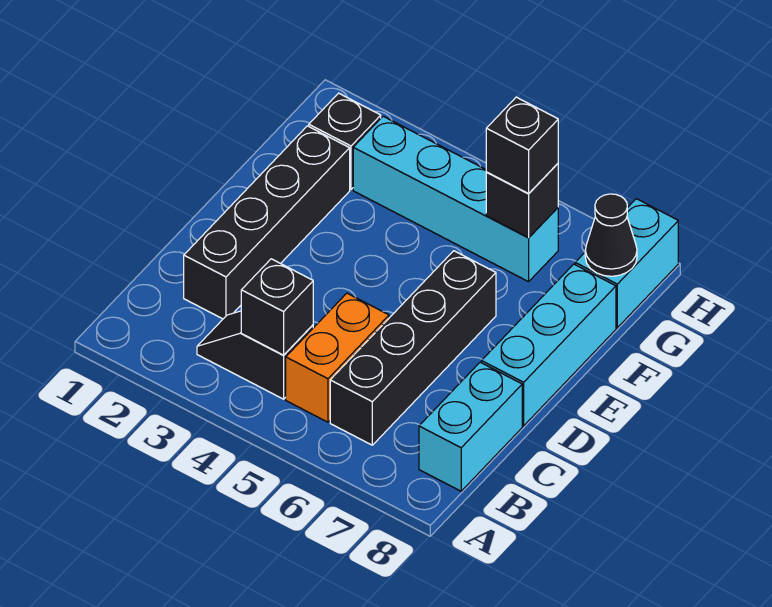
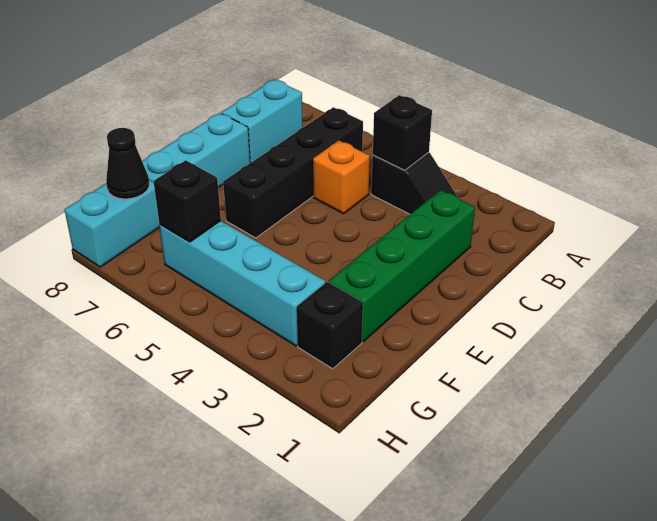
orange 1x2 brick [286,293,389,422] -> orange 1x1 brick [313,140,370,214]
black 1x4 brick [184,126,350,319] -> green 1x4 brick [329,190,475,341]
black 1x1 brick [486,97,558,194] -> none

